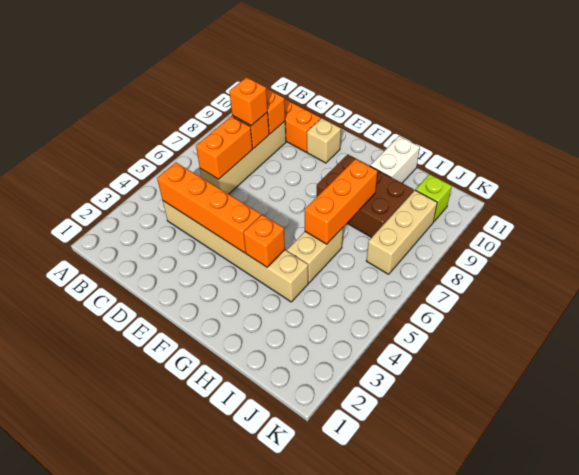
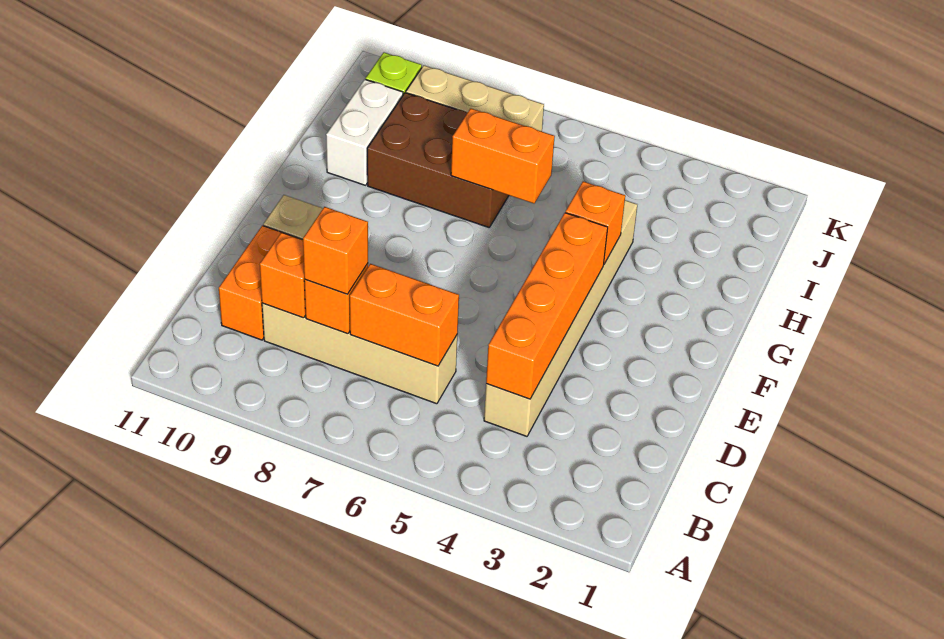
brown 2x3 brick [317,155,414,238] -> brown 2x3 brick turned to [367,93,509,227]
tan 1x2 brick [287,228,343,283] -> none
orange 1x3 brick [305,159,378,244] -> orange 1x2 brick [451,108,555,203]
white 1x2 brick [370,136,420,183] -> white 1x2 brick turned to [326,79,403,185]

